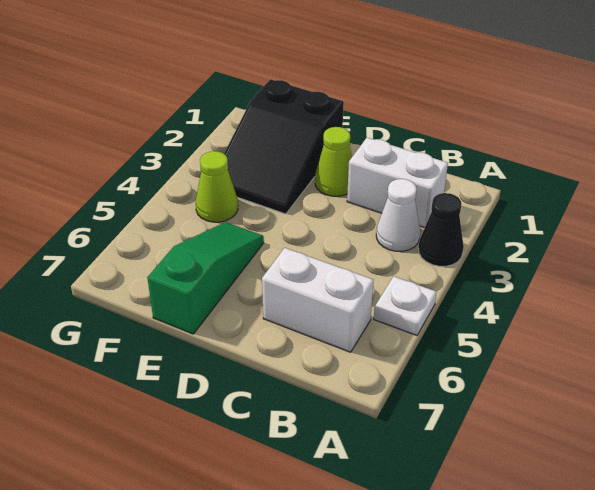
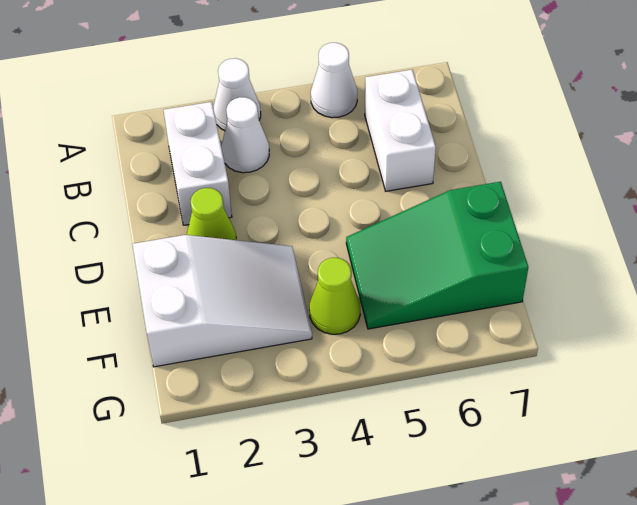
black 1x1 cone [419,193,464,266] -> white 1x1 cone [213,58,261,131]
white 1x1 plate [374,276,437,335] -> white 1x1 cone [311,43,357,118]
black 2x3 slope [224,79,344,214] -> white 2x3 slope [132,235,312,367]
green 1x3 slope [147,222,264,334] -> green 2x3 slope [346,182,528,329]

